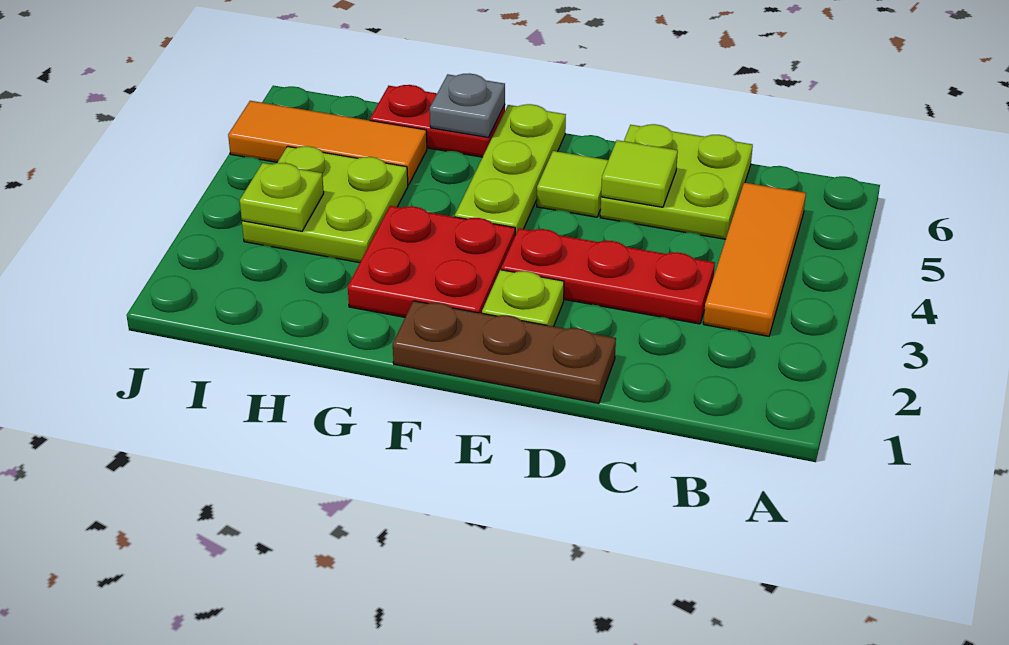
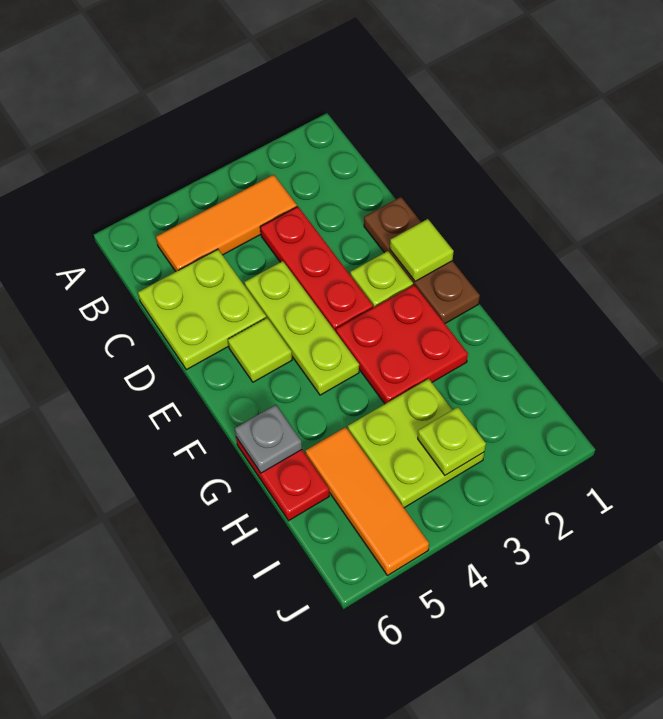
lime 1x1 tile [601,140,678,207] -> lime 1x1 tile moved to [390,219,454,281]
lime 1x3 plate [455,104,566,235] -> lime 1x3 plate turned to [244,261,359,395]

